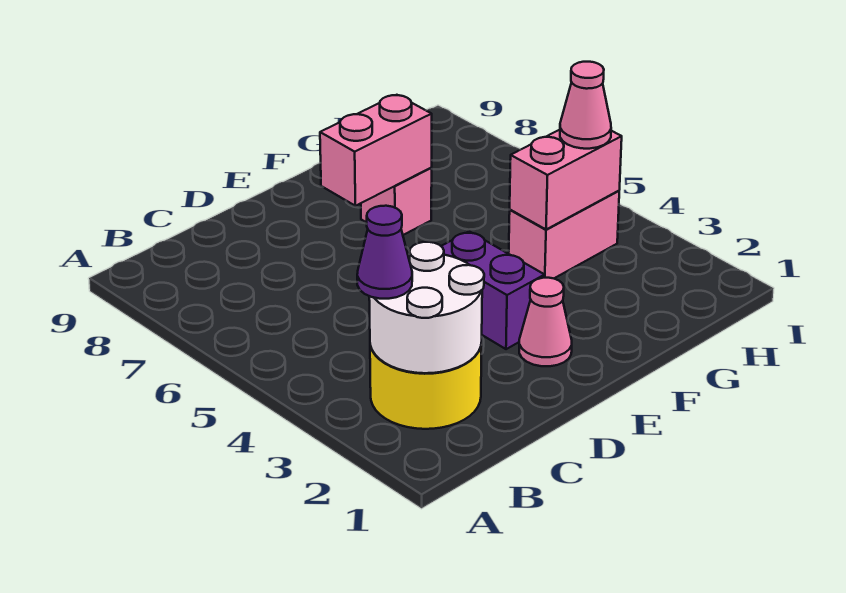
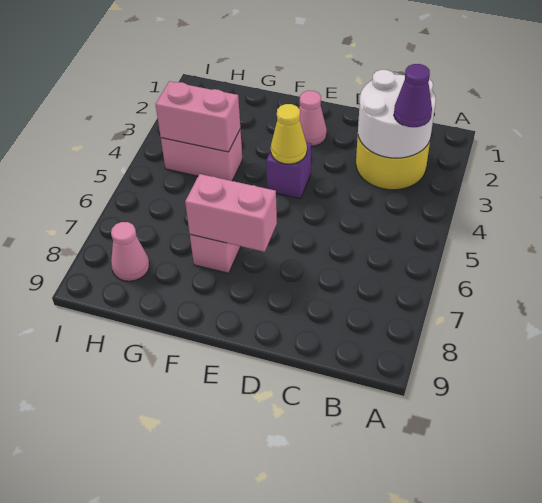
purple 1x2 brick [441,231,545,349] -> purple 1x1 brick [266,142,311,199]
none -> yellow 1x1 cone [271,104,307,164]
pink 1x1 cone [560,62,611,149] -> pink 1x1 cone moved to [111,222,149,281]

